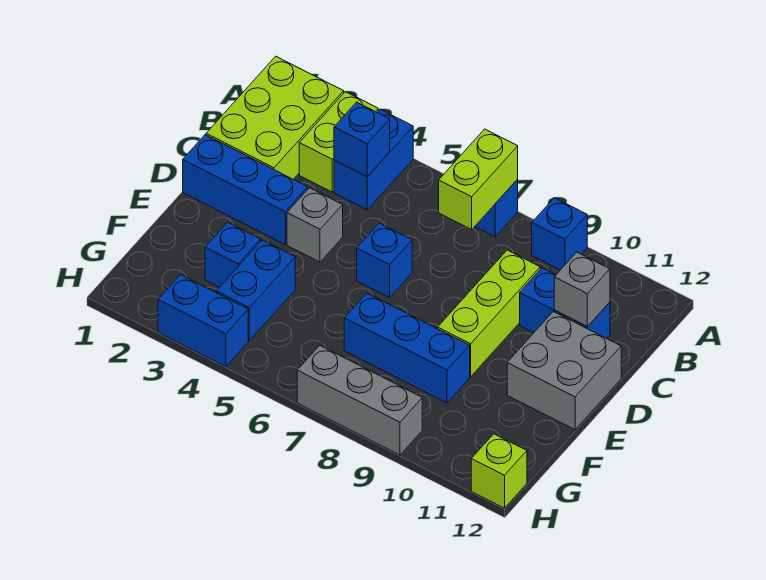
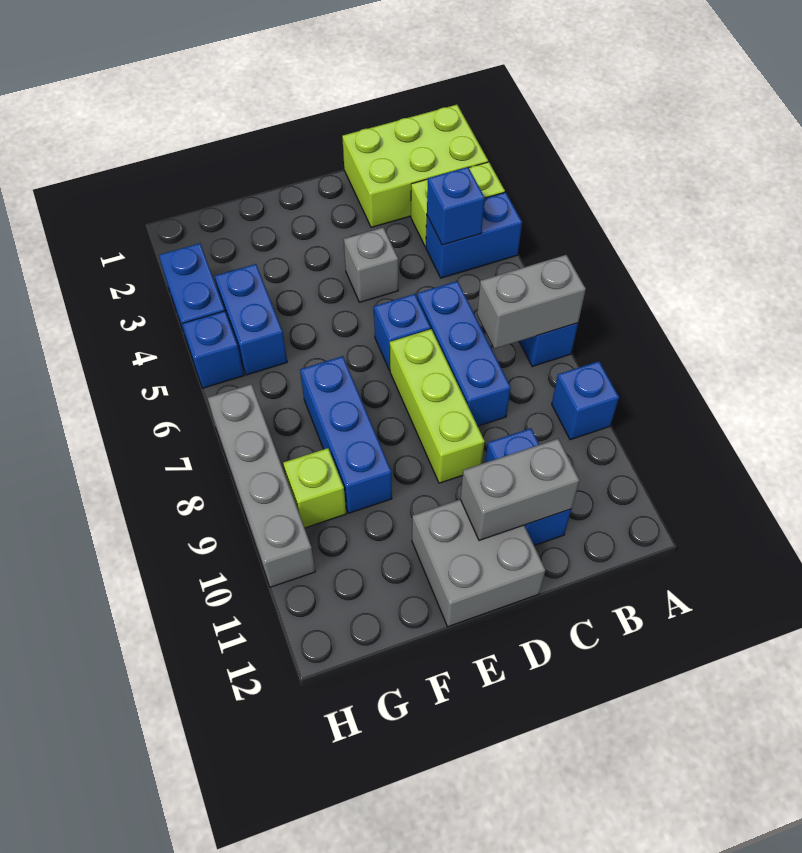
lime 1x2 brick [439,129,518,230] -> grey 1x2 brick [477,255,586,349]
lime 1x3 brick [438,250,540,377] -> lime 1x3 brick turned to [390,329,485,483]
grey 1x1 brick [554,252,610,327] -> grey 1x2 brick [460,439,580,540]
blue 1x3 brick [183,135,308,244] -> blue 1x3 brick moved to [417,281,511,426]
blue 1x1 brick [205,222,261,287] -> blue 1x1 brick moved to [182,311,244,388]
blue 1x2 brick [216,240,295,340] -> blue 1x2 brick turned to [215,264,287,375]
grey 1x3 brick [297,345,422,455] -> grey 1x4 brick [208,384,315,587]
lime 1x1 brick [471,434,527,508] -> lime 1x1 brick moved to [283,448,346,528]

